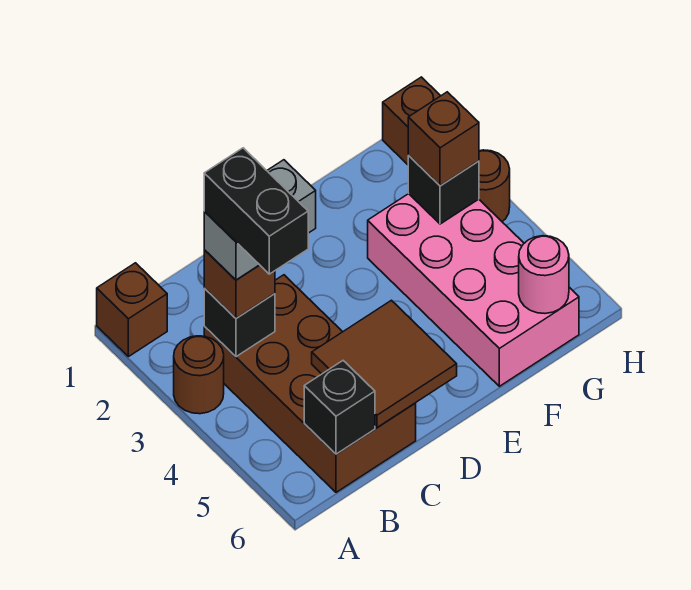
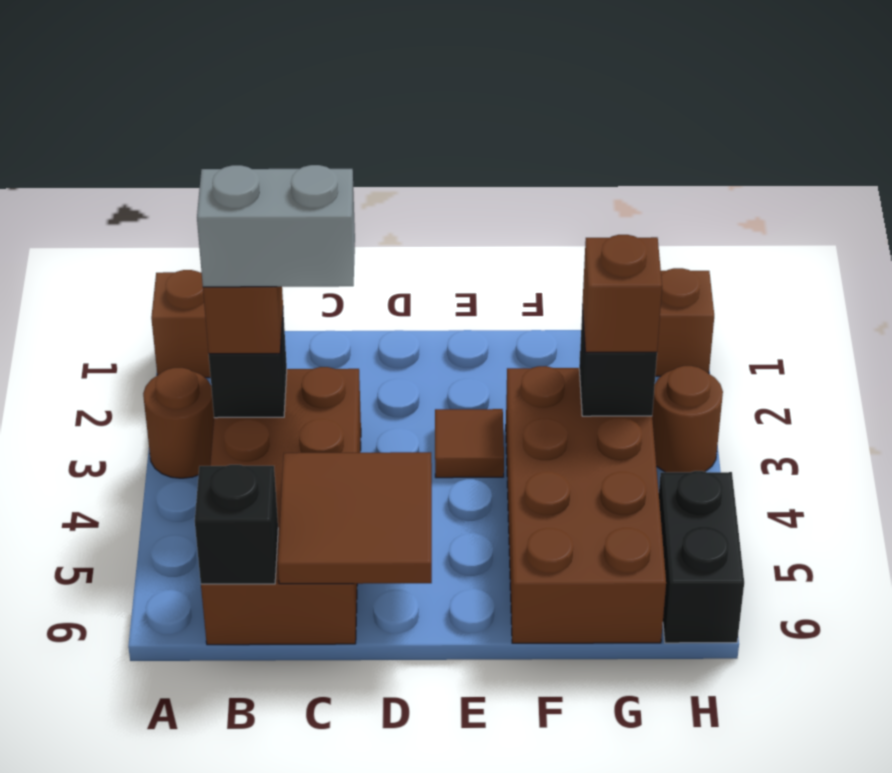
black 1x2 brick [204,148,308,274] -> black 1x2 brick moved to [659,471,744,643]
none -> brown 1x1 tile [435,409,504,478]
pink 2x4 brick [368,194,579,386] -> brown 2x4 brick [506,366,666,643]
pink 1x1 round brick [519,236,569,313] -> none

